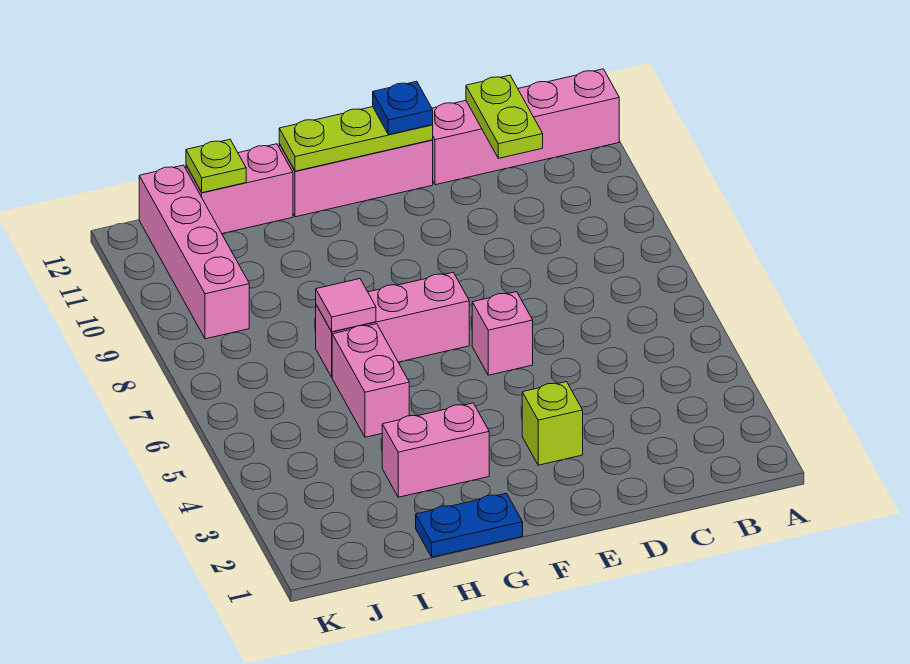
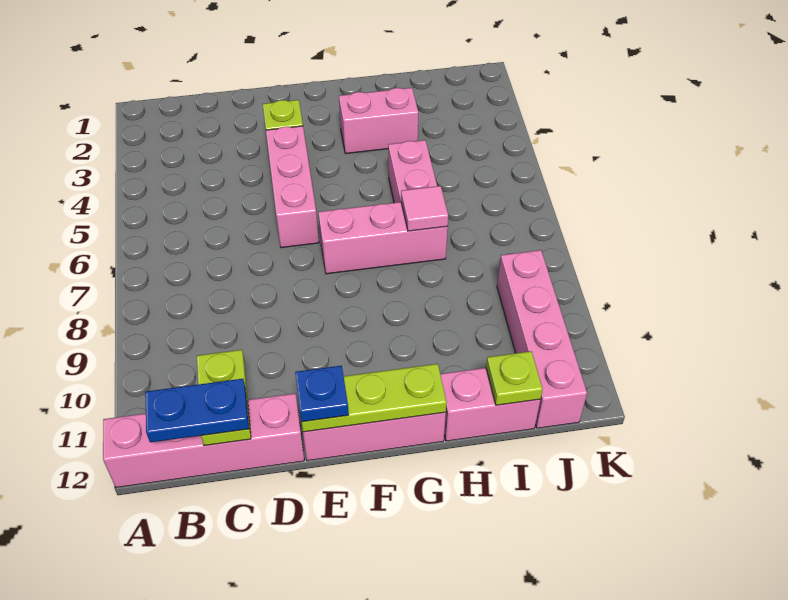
pink 1x1 brick [472,292,533,375] -> pink 1x3 brick [266,126,319,248]
blue 1x2 plate [416,493,523,557] -> blue 1x2 plate moved to [145,379,249,442]

